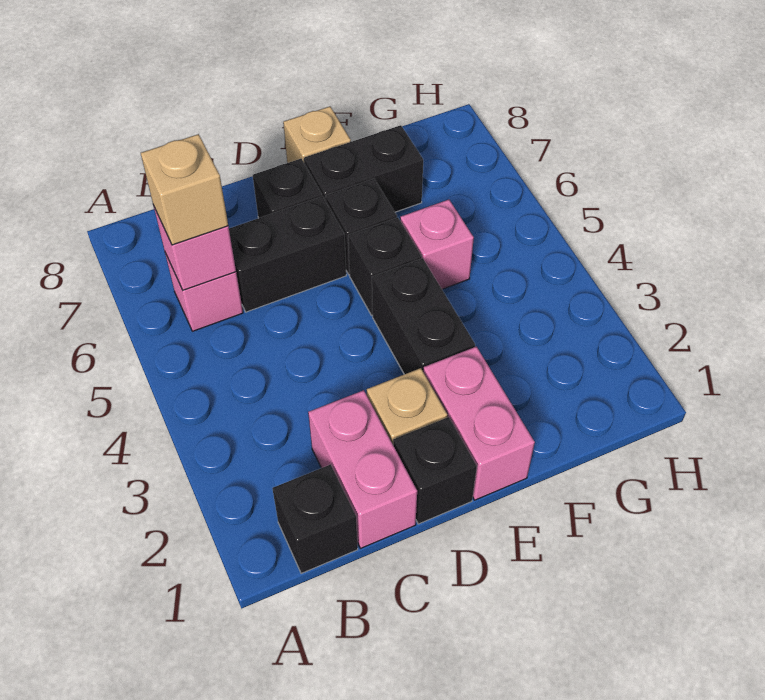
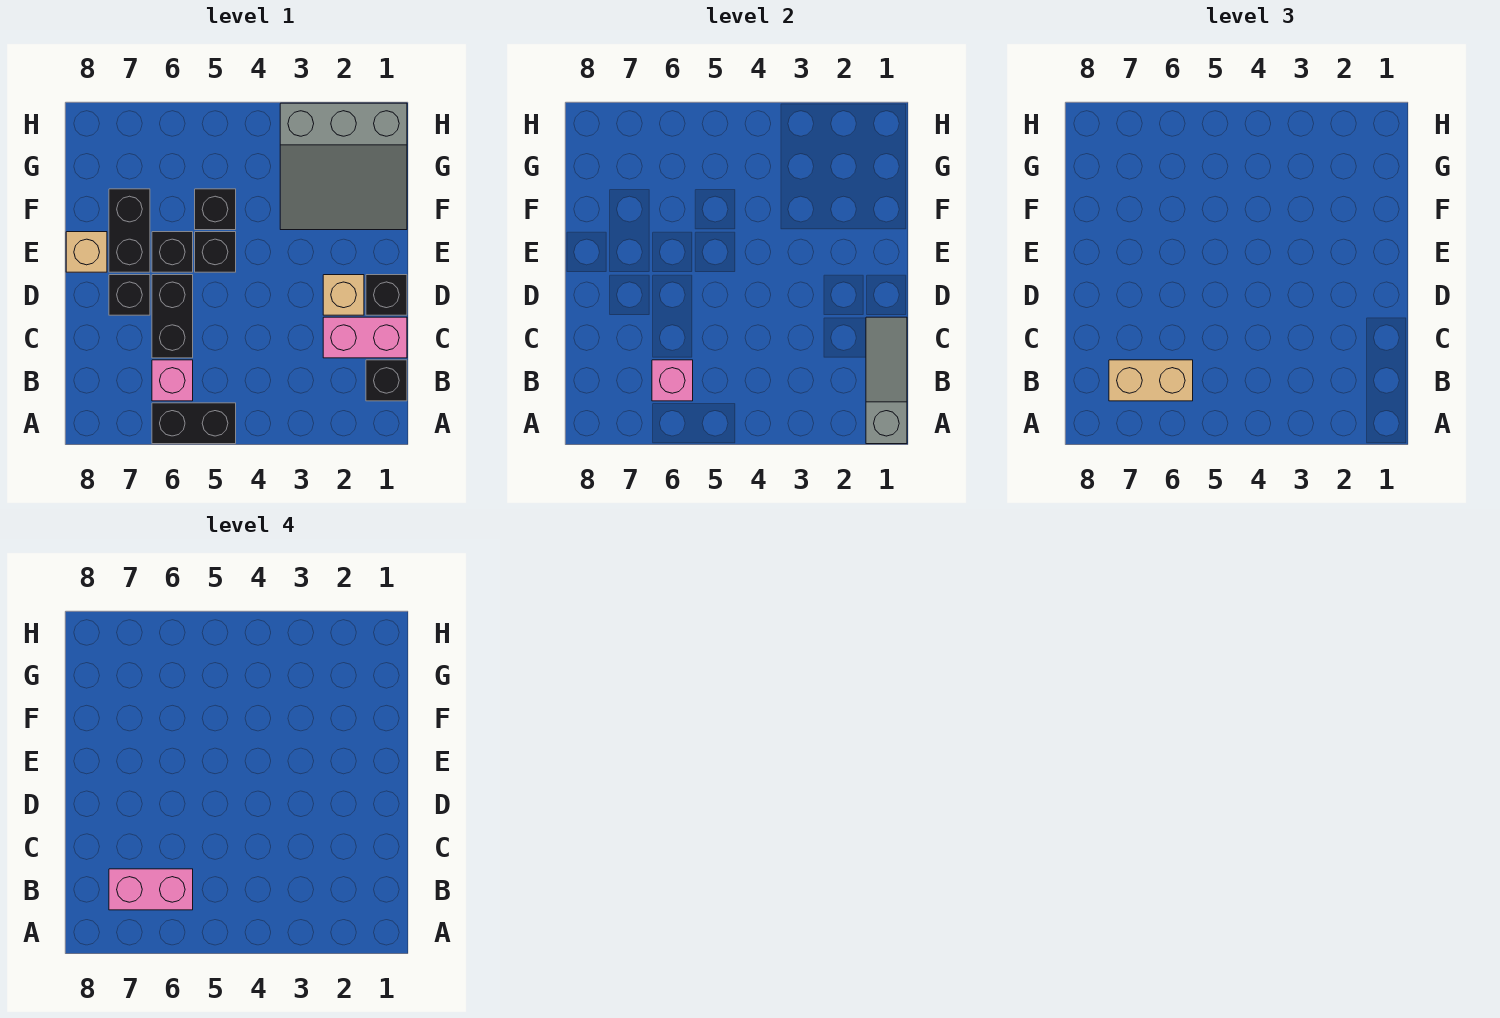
none -> grey 1x3 slope [866,317,907,444]
tan 1x1 brick [141,134,228,245] -> tan 1x2 brick [1109,360,1193,401]
pink 1x2 brick [423,347,535,500] -> pink 1x2 brick moved to [109,869,193,910]
black 1x2 brick [372,258,475,374] -> black 1x2 brick moved to [152,403,236,444]
none -> grey 3x3 slope [280,103,407,230]
pink 1x1 brick [400,200,474,289] -> black 1x1 brick [195,189,236,230]

